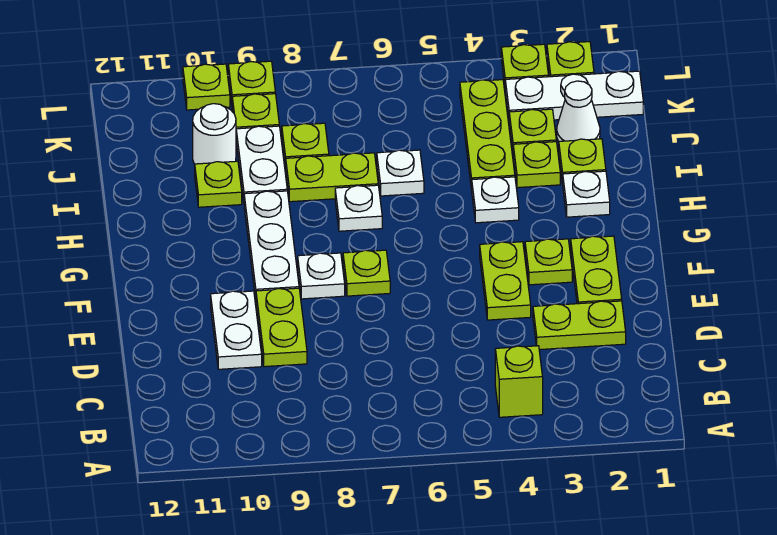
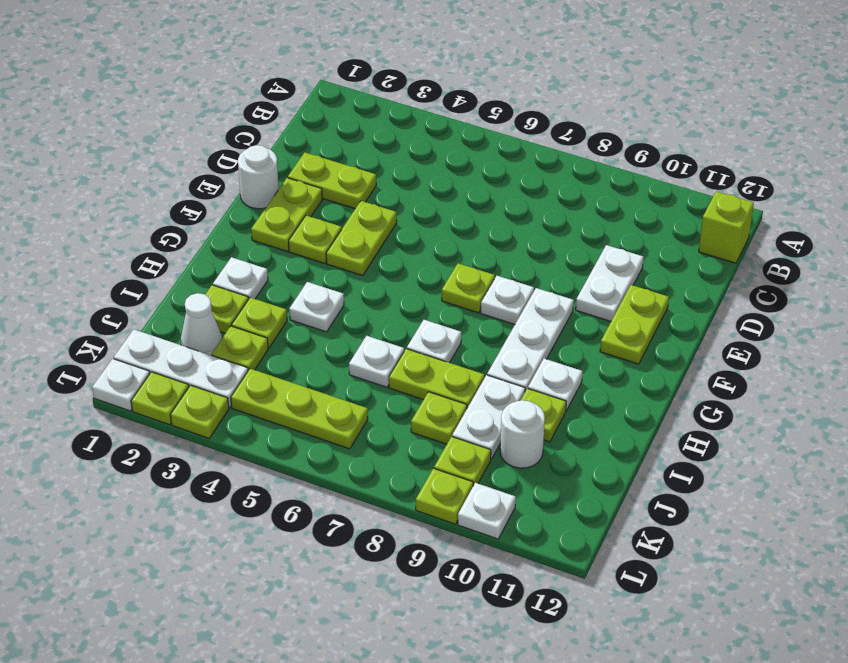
lime 1x1 brick [495,346,543,417] -> lime 1x1 brick moved to [699,191,754,263]
lime 1x2 plate [256,288,307,367] -> lime 1x2 plate moved to [600,285,669,364]
none -> white 1x1 round brick [238,145,279,209]
none -> white 1x1 plate [528,359,583,411]
lime 1x3 plate [460,80,515,190] -> lime 1x3 plate turned to [231,369,368,449]
none -> white 1x1 plate [92,359,150,411]
lime 1x1 plate [183,64,230,110] -> white 1x1 plate [458,483,516,539]

